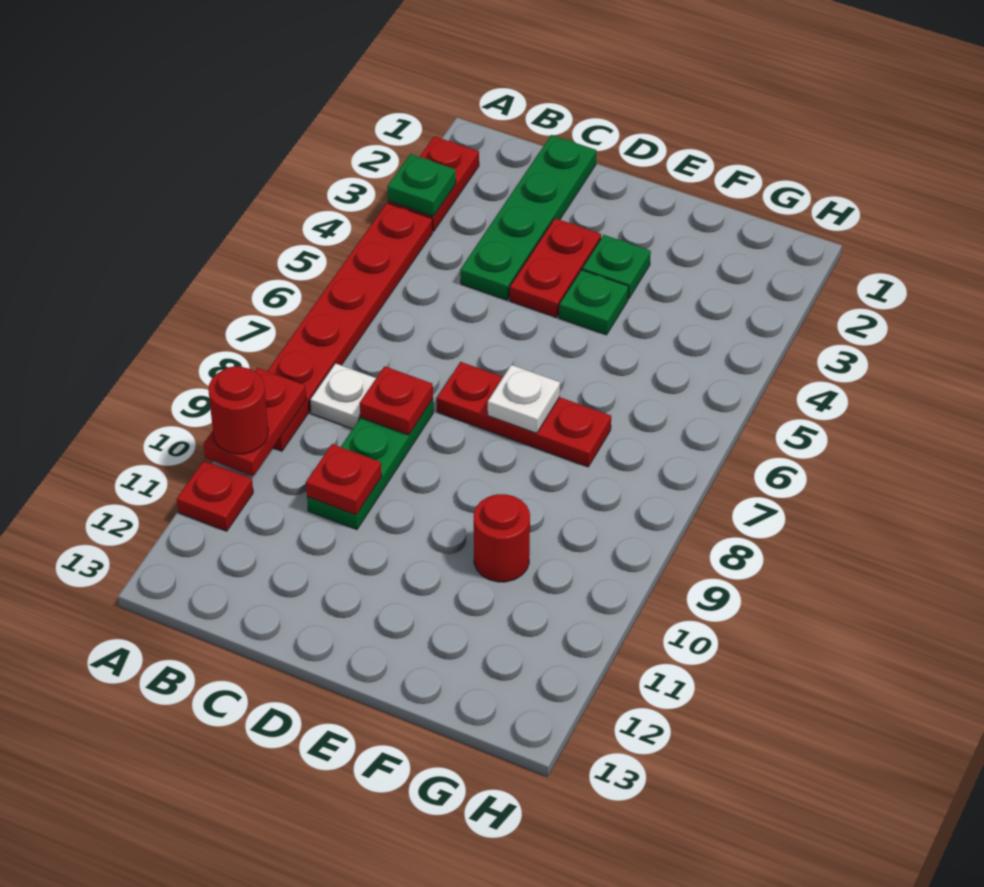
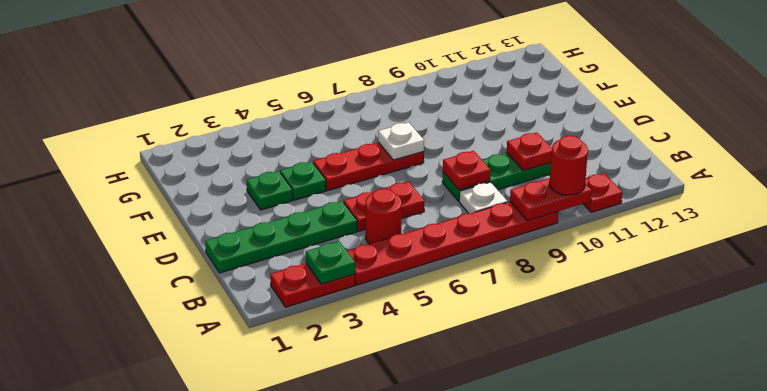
red 1x2 plate [510,218,601,317] -> red 1x2 plate moved to [344,181,424,231]
red 1x3 plate [437,362,611,467] -> red 1x3 plate turned to [313,142,424,190]
red 1x1 round brick [474,494,530,582] -> red 1x1 round brick moved to [365,189,401,244]

